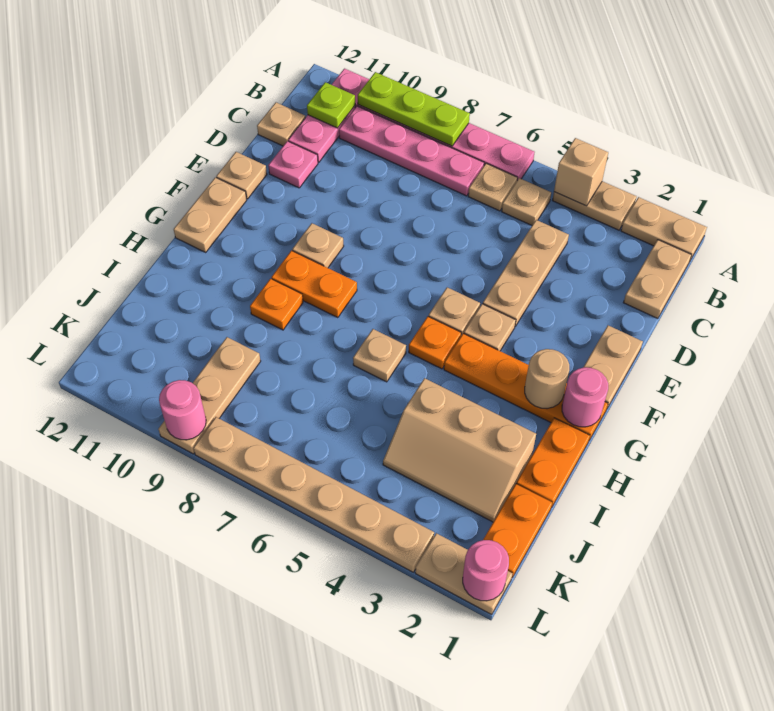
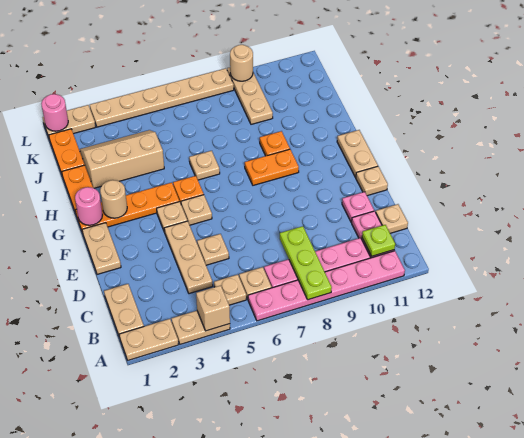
lime 1x3 plate [358,72,470,146] -> lime 1x3 plate turned to [280,226,332,300]
tan 1x1 plate [292,223,344,268] -> tan 1x1 plate moved to [197,234,229,265]
pink 1x1 round brick [159,380,206,440] -> tan 1x1 round brick [230,45,253,81]

